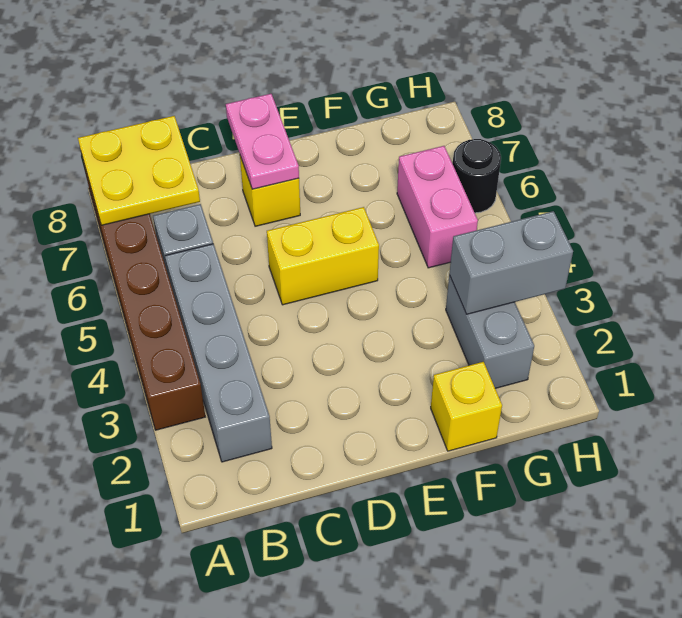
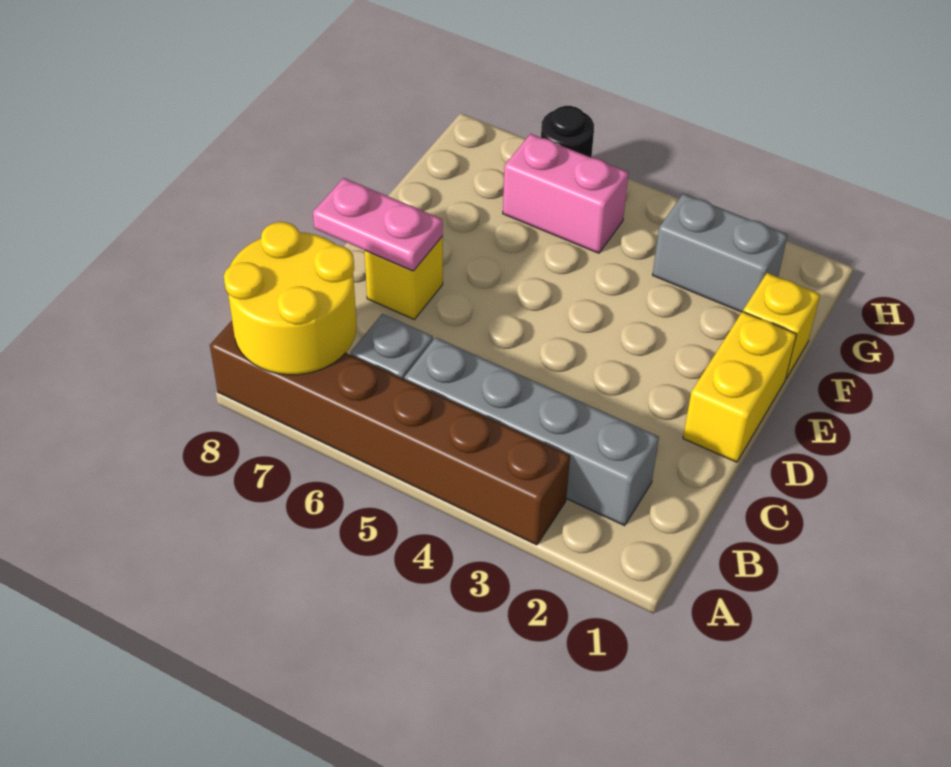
yellow 2x2 plate [78,116,200,225] -> yellow 2x2 round brick [224,222,357,375]
yellow 1x2 brick [267,207,379,305] -> yellow 1x2 brick moved to [683,312,797,462]
grey 1x2 brick [449,211,573,314] -> none

